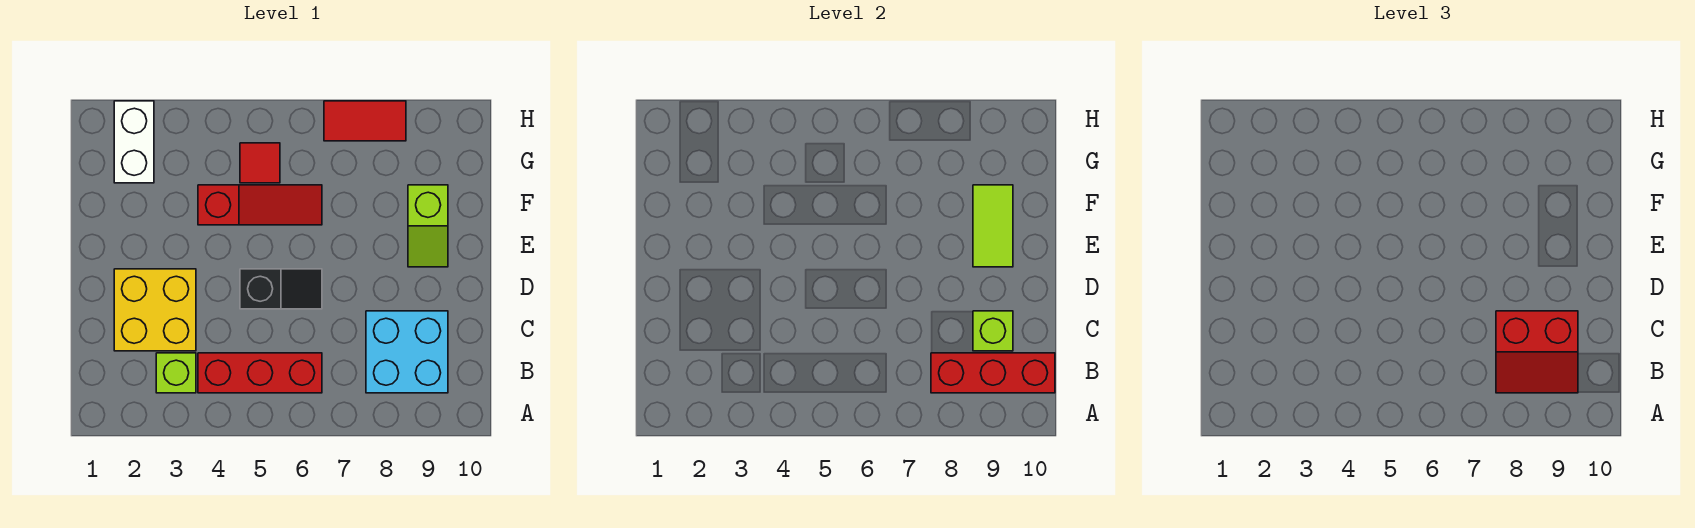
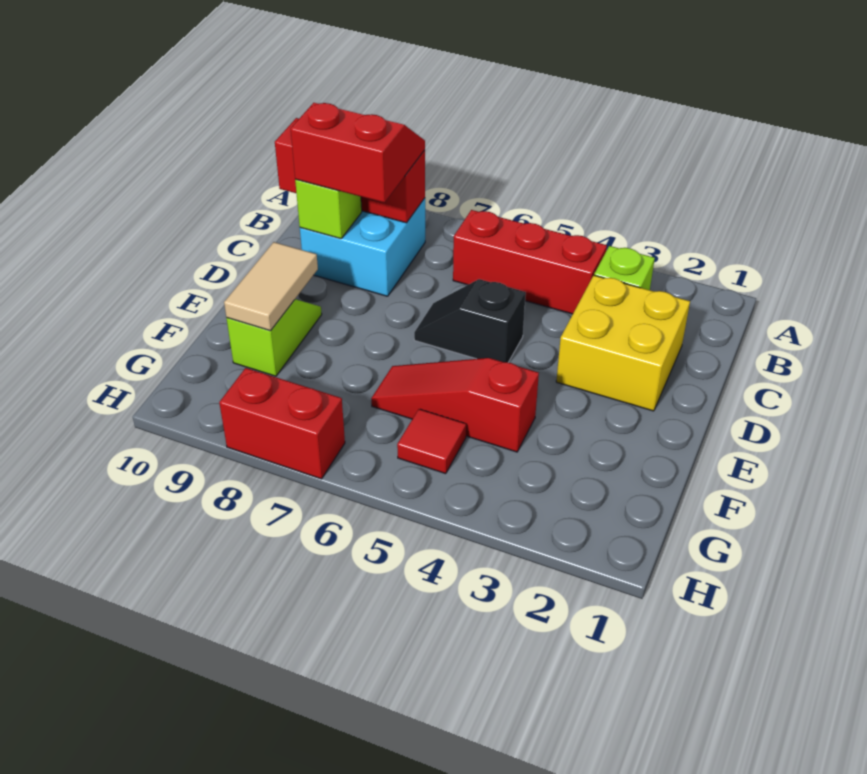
lime 1x2 tile [973,185,1013,267] -> tan 1x2 tile [224,242,318,331]
white 1x2 brick [114,101,154,183] -> none
red 1x2 tile [324,101,406,141] -> red 1x2 brick [219,368,345,479]

